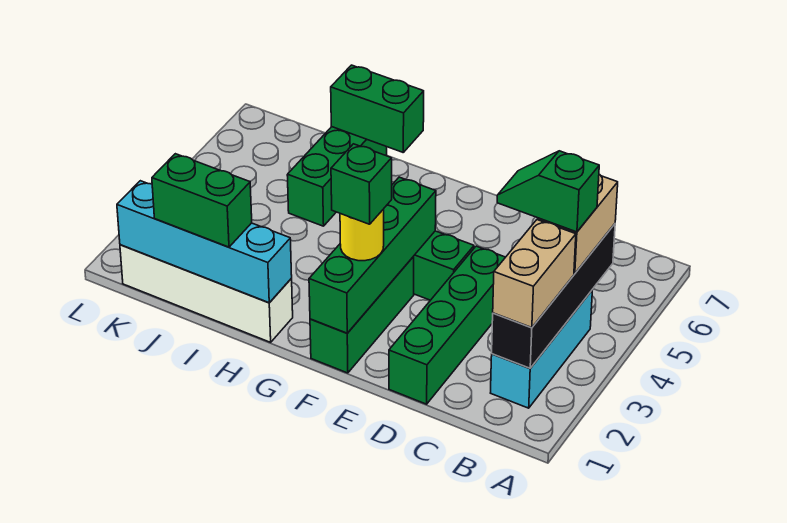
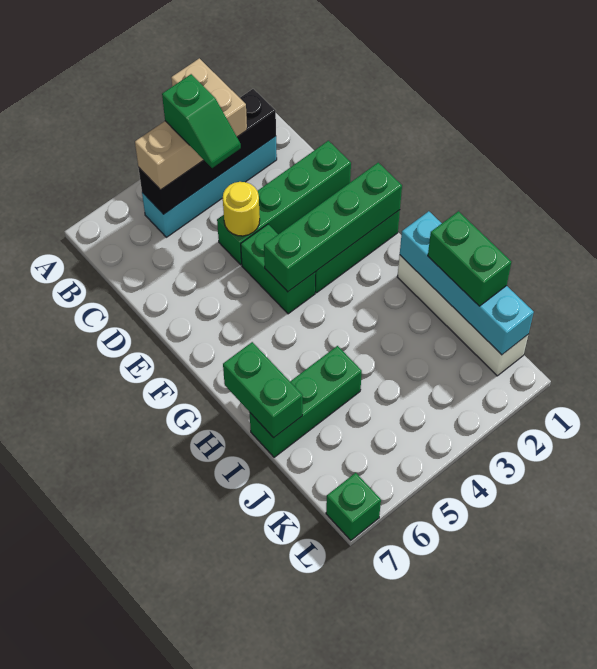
cyan 1x3 brick [491,291,592,408] -> cyan 1x4 brick [142,136,277,237]
tan 1x2 brick [493,220,576,328] -> tan 1x2 brick turned to [171,58,247,137]
yellow 1x1 round brick [340,209,384,261] -> yellow 1x1 round brick moved to [223,182,260,236]
green 1x1 brick [331,144,392,224] -> green 1x1 brick moved to [326,473,381,540]

